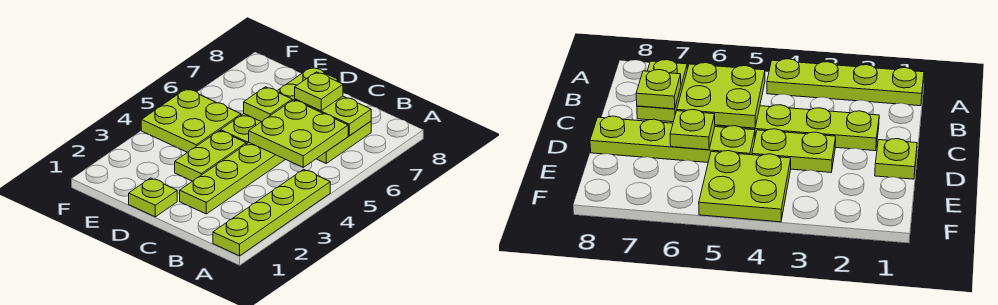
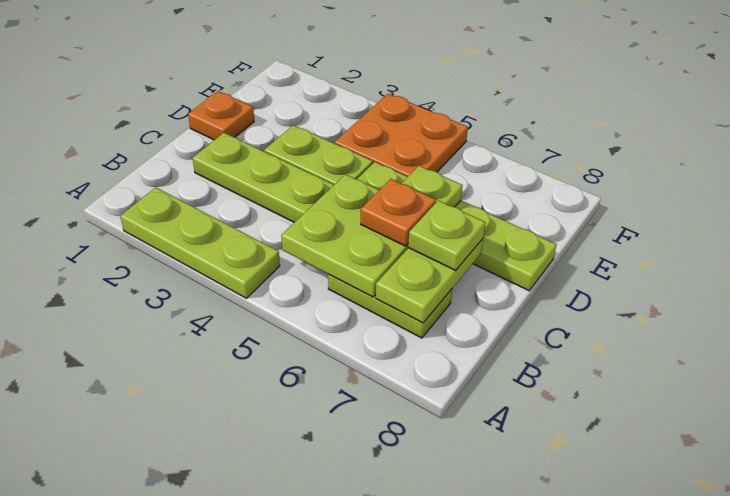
lime 1x4 plate [213,169,330,256] -> lime 1x3 plate [120,187,280,298]
none -> orange 1x1 plate [361,179,436,246]
lime 1x1 plate [129,178,177,217] -> orange 1x1 plate [188,91,254,140]
lime 2x2 plate [141,89,241,152] -> orange 2x2 plate [335,94,468,177]

